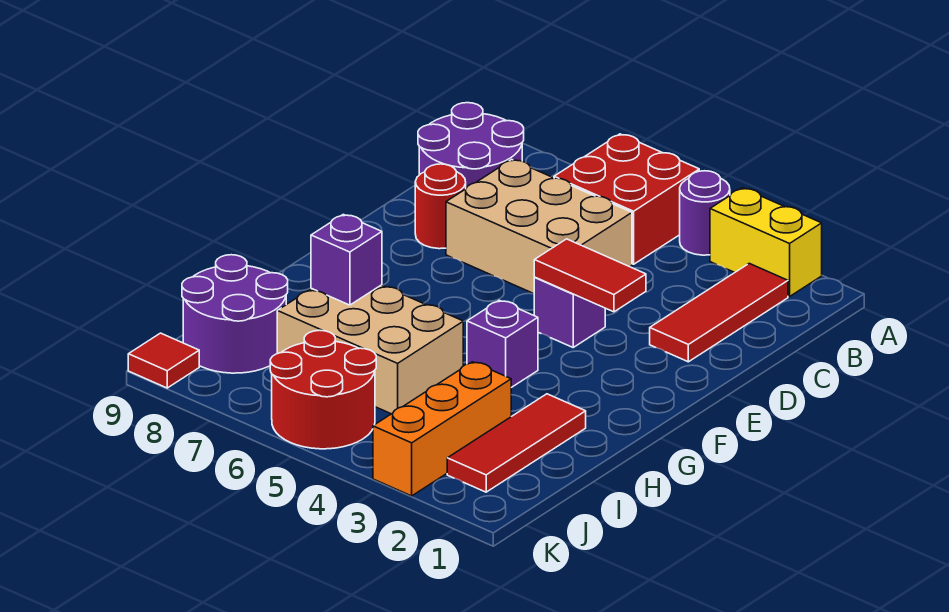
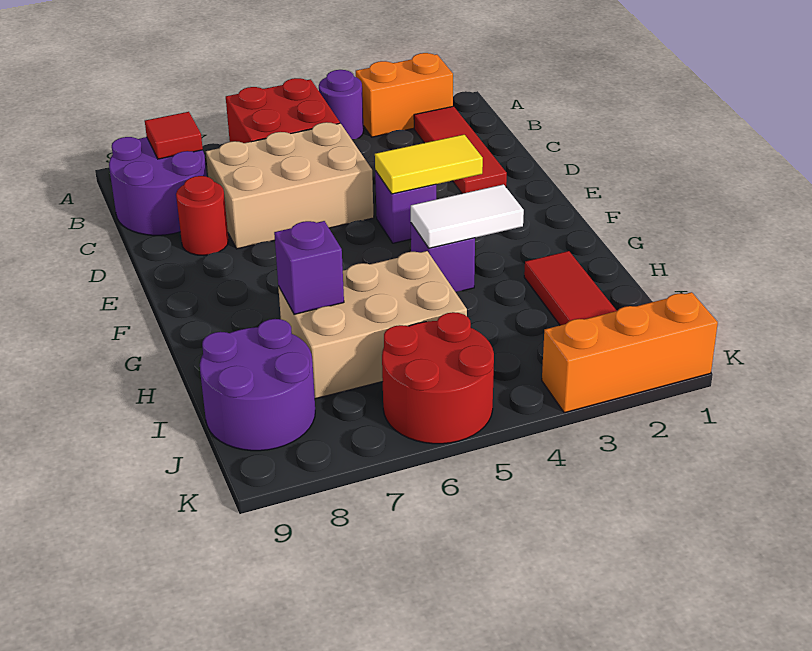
yellow 1x2 brick [710,188,822,297] -> orange 1x2 brick [356,53,453,137]
red 1x2 tile [534,239,646,312] -> yellow 1x2 tile [375,135,483,194]
none -> white 1x2 tile [411,184,524,248]
orange 1x3 brick [373,362,511,496] -> orange 1x3 brick turned to [542,292,718,413]
red 1x1 tile [128,333,199,388] -> red 1x1 tile moved to [145,112,203,159]

